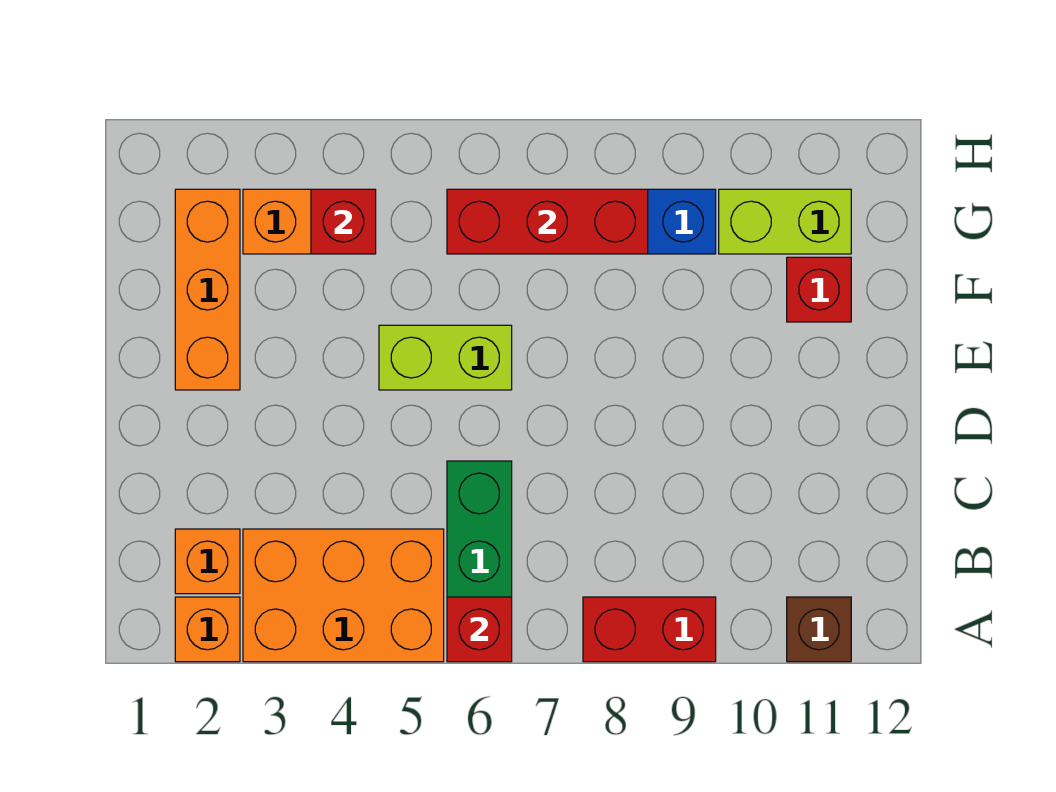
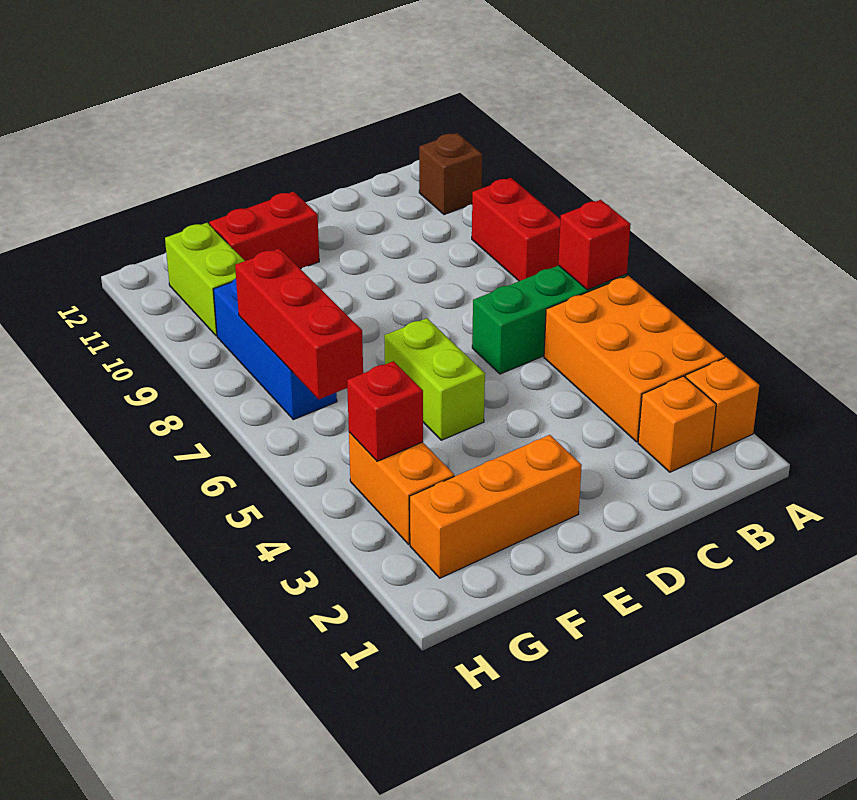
red 1x1 brick [787,257,851,322] -> red 1x2 brick [209,192,319,269]

